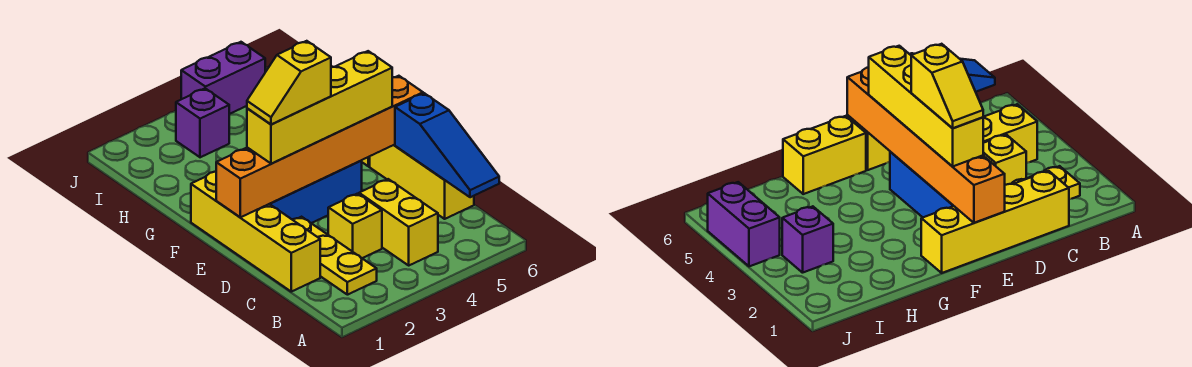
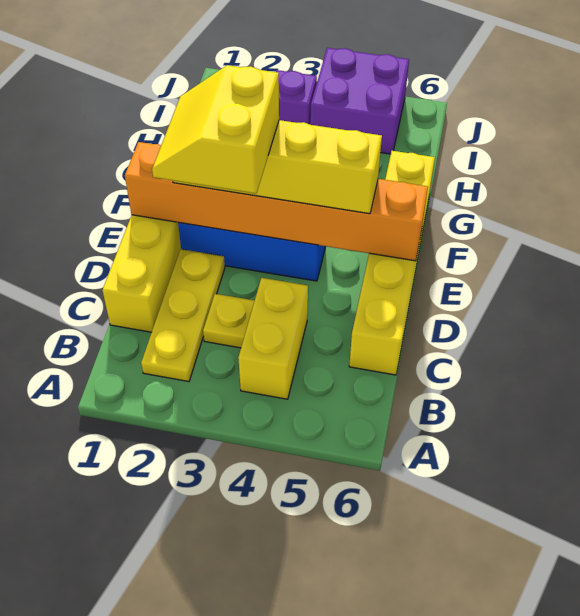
blue 1x3 slope [395,93,499,197] -> none
yellow 1x1 brick [328,194,382,258] -> yellow 1x1 plate [203,294,255,348]
yellow 1x2 slope [247,41,331,125] -> yellow 2x2 slope [152,65,279,194]
purple 1x2 brick [181,42,265,114] -> purple 2x2 brick [310,48,409,154]

